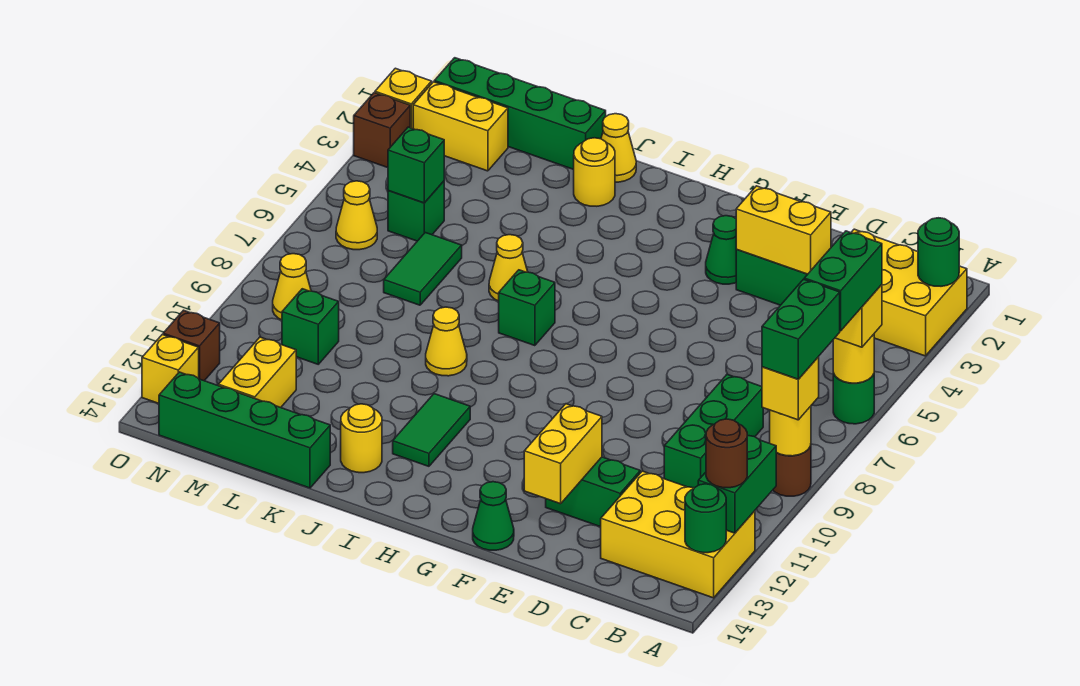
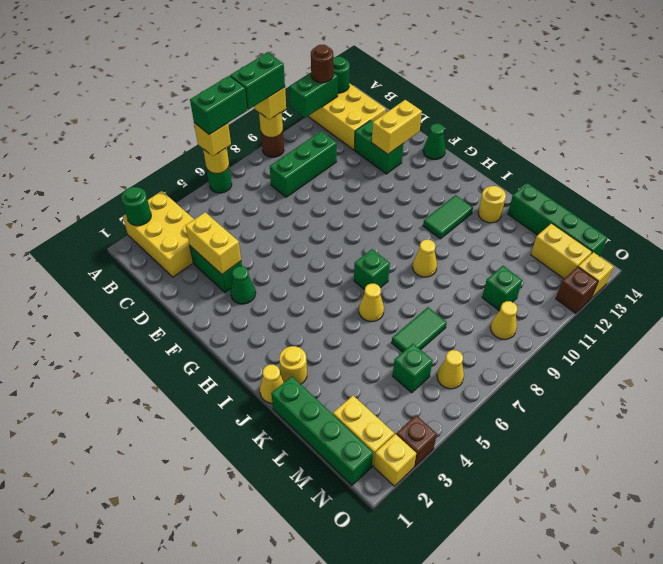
green 1x1 brick [388,127,444,203] -> none
yellow 1x2 brick [218,337,296,408] -> yellow 1x2 brick turned to [531,223,592,279]

